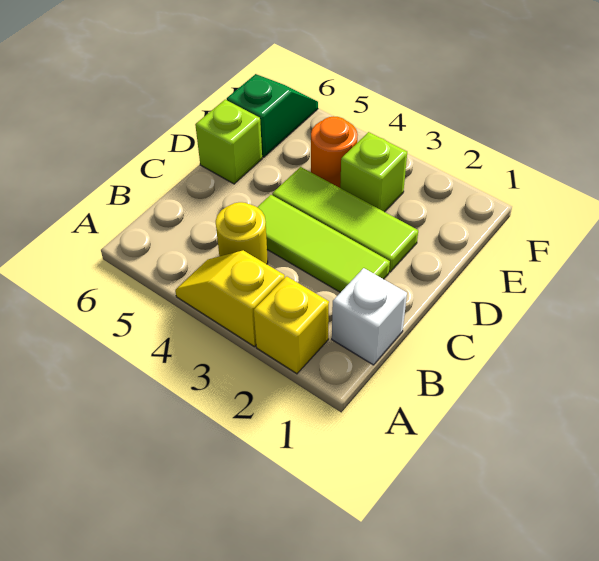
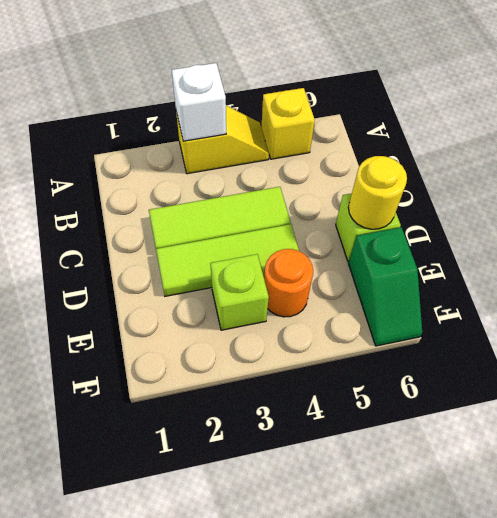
yellow 1x1 brick [254,276,329,374] -> yellow 1x1 brick moved to [261,88,315,159]
white 1x1 brick [332,268,407,365] -> white 1x1 brick moved to [172,63,226,141]
yellow 1x1 round brick [216,202,268,264] -> yellow 1x1 round brick moved to [348,156,407,229]

